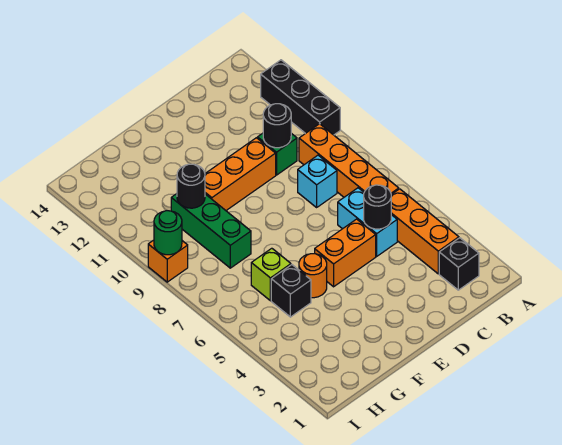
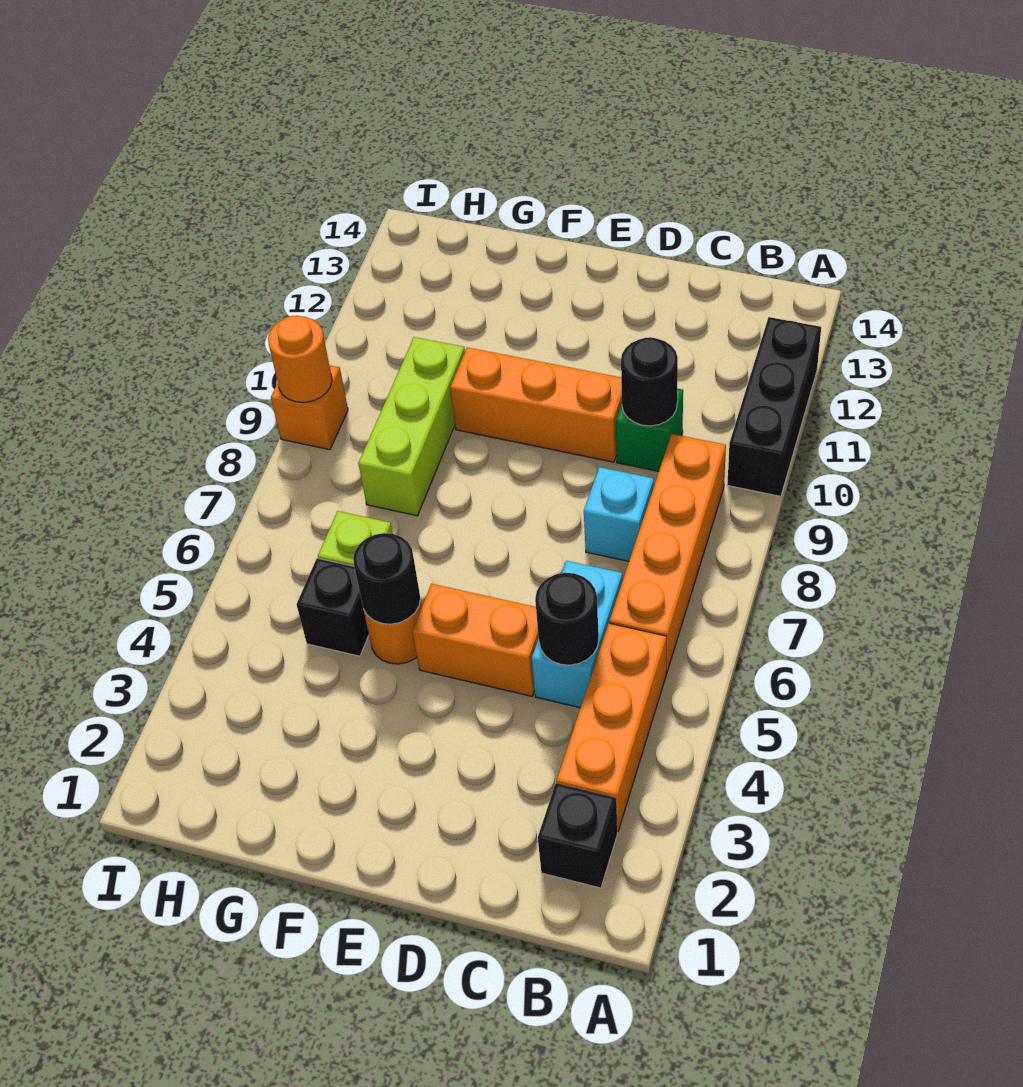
green 1x3 brick [171,194,251,268] -> lime 1x3 brick [358,337,465,516]
black 1x1 round brick [177,164,205,208] -> black 1x1 round brick moved to [353,533,421,624]
green 1x1 round brick [154,211,182,255] -> orange 1x1 round brick [268,316,332,403]

